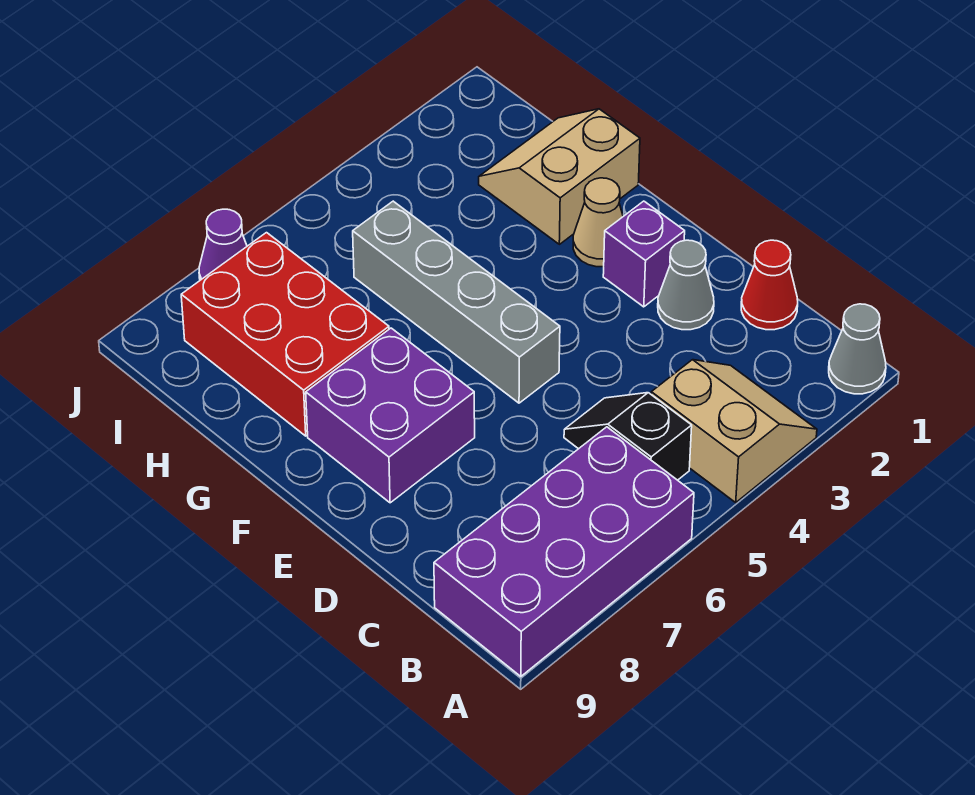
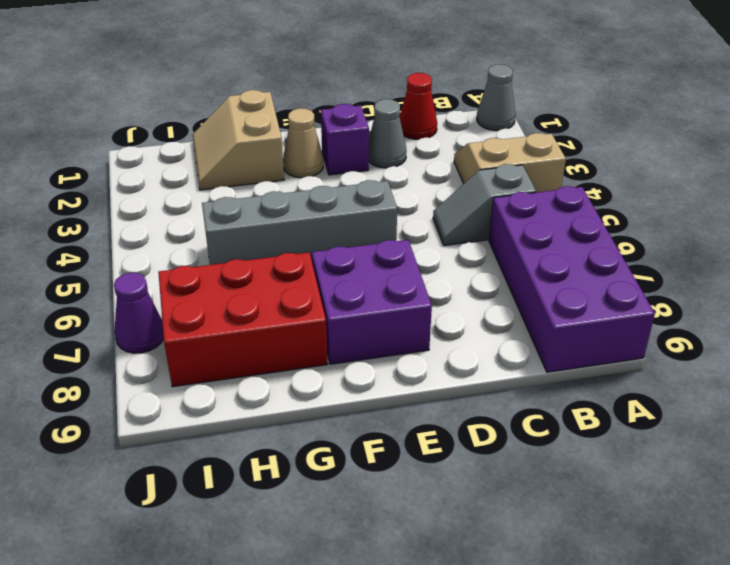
black 1x2 slope [564,393,692,480] -> grey 1x2 slope [433,164,536,246]

